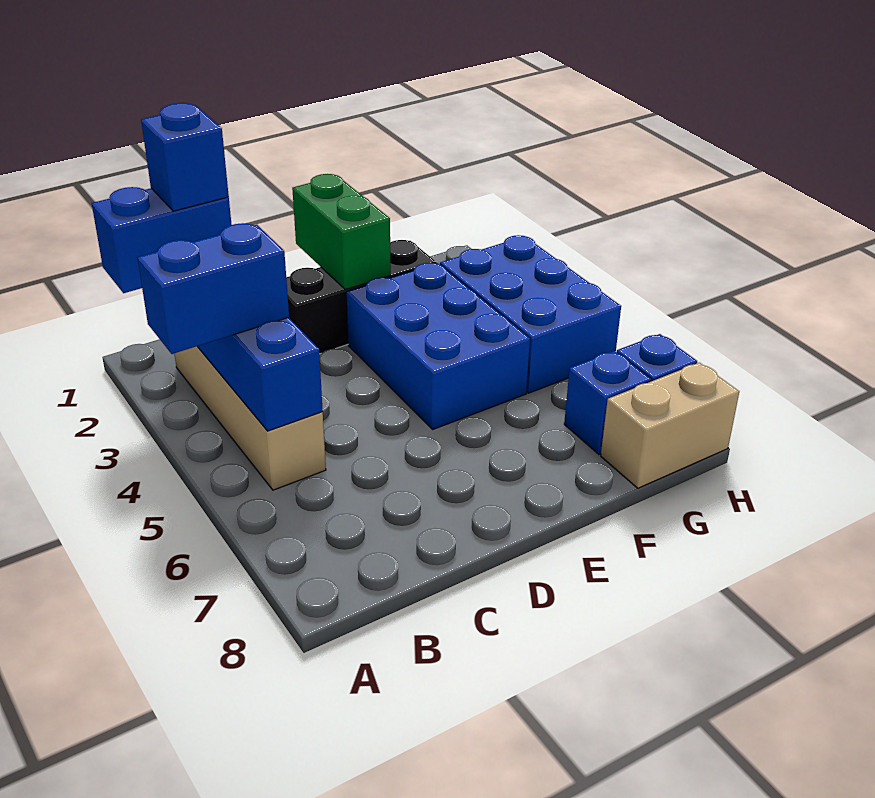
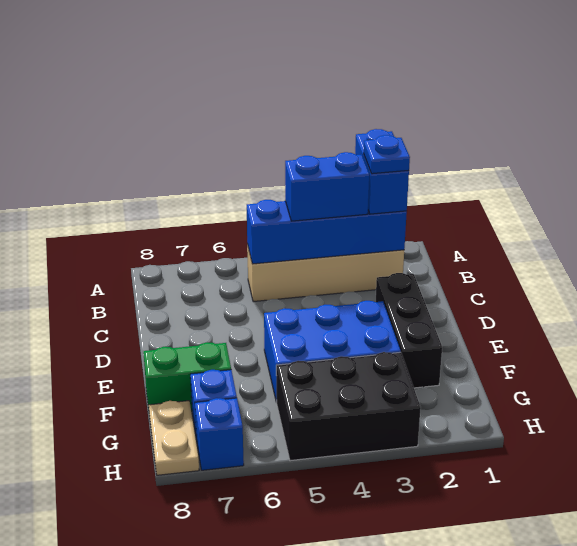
blue 1x2 brick [137,223,289,354] -> blue 1x2 brick turned to [285,152,369,221]
blue 1x1 brick [141,103,229,211] -> blue 1x1 plate [364,135,410,174]
green 1x2 brick [292,174,391,290] -> green 1x2 brick moved to [143,342,231,412]
blue 2x3 brick [440,235,621,393] -> black 2x3 brick [276,352,421,461]
tan 1x2 brick [601,363,739,488] -> tan 1x2 plate [149,401,199,475]

